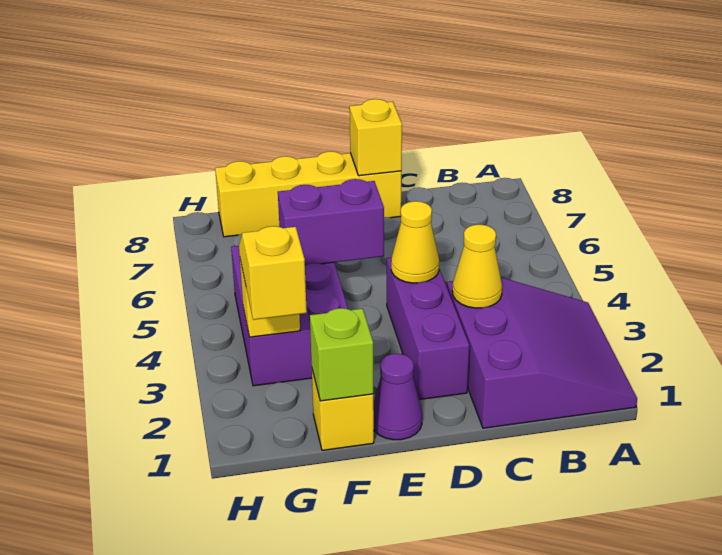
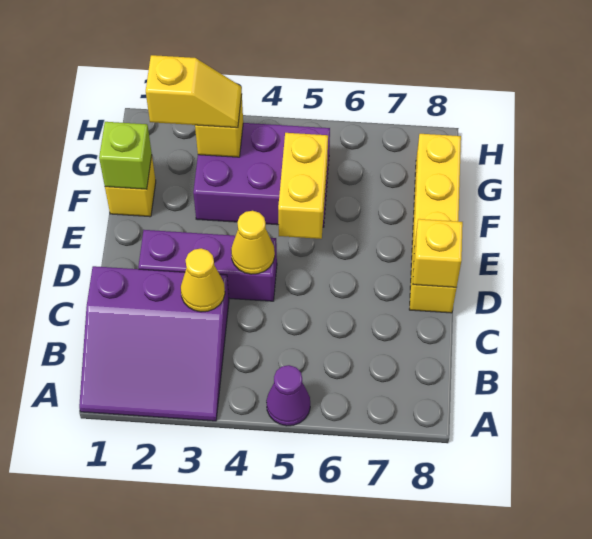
purple 1x1 cone [373,354,422,440] -> purple 1x1 cone moved to [266,365,310,426]
purple 1x2 brick [278,179,384,265] -> yellow 1x2 brick [278,133,328,239]

